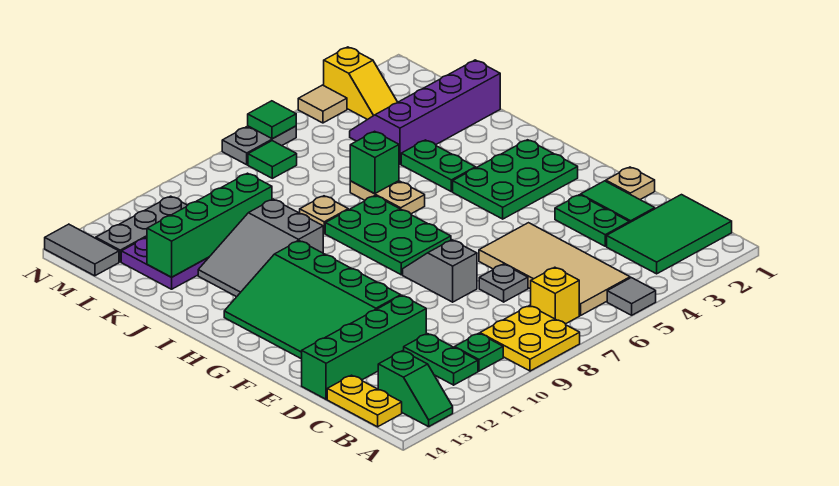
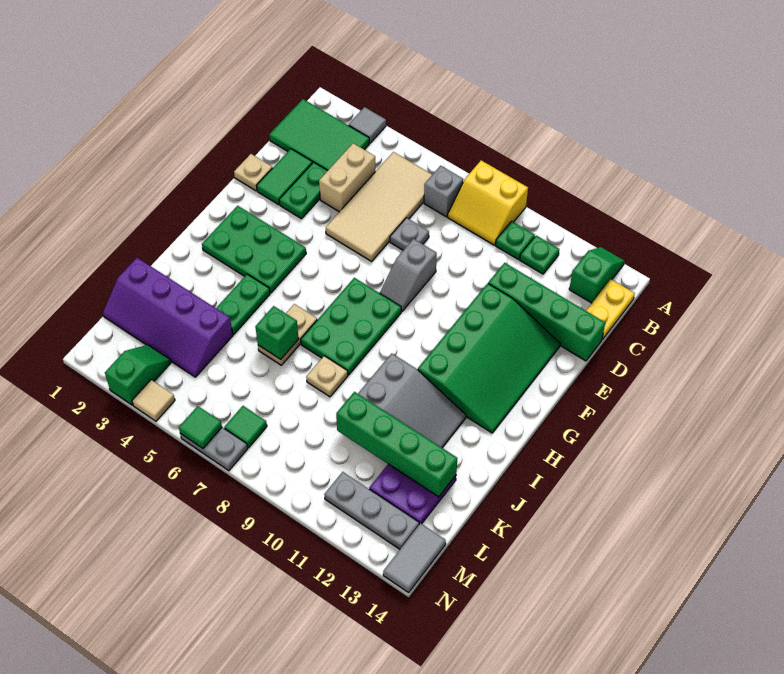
grey 1x1 tile [607,278,656,315] -> grey 1x1 tile moved to [349,107,386,143]
yellow 2x2 plate [480,306,580,371] -> yellow 2x2 slope [448,160,528,245]
yellow 1x1 brick [531,267,579,324] -> grey 1x1 brick [424,166,463,217]
green 1x2 plate [404,334,478,385] -> green 1x1 plate [520,236,559,274]
none -> tan 1x2 brick [319,143,375,212]
yellow 1x2 slope [324,47,398,120] -> green 1x2 slope [105,345,171,405]

